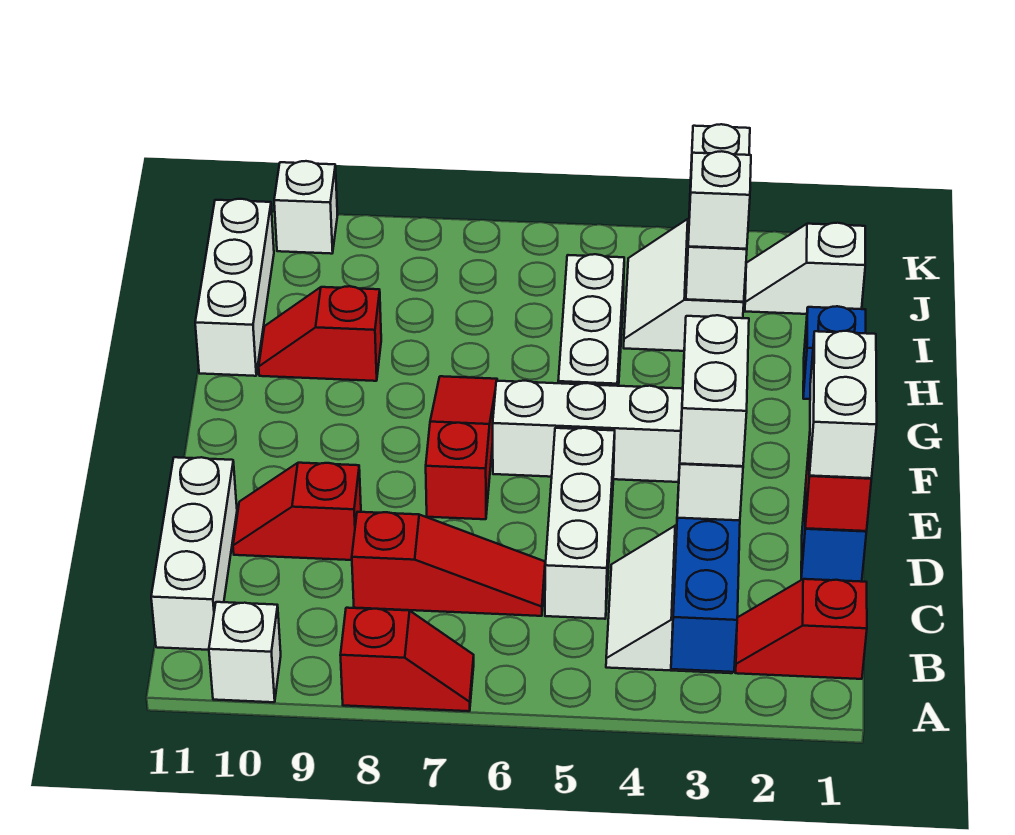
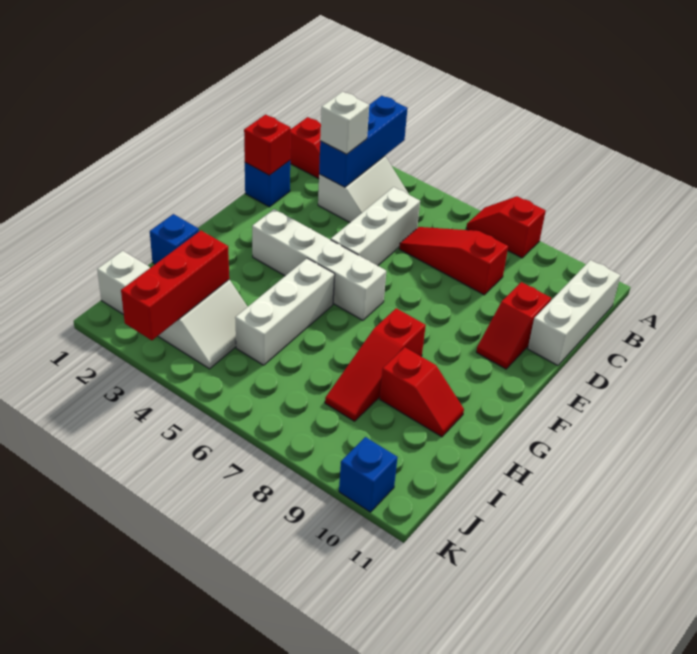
white 1x1 brick [209,602,281,702] -> none
white 1x2 brick [680,315,749,466] -> none
white 1x2 brick [809,331,877,478] -> none
red 1x2 slope [233,463,361,560] -> red 1x2 slope turned to [476,282,551,369]
red 1x3 slope [426,376,497,519] -> red 1x3 slope moved to [325,308,426,421]
white 1x3 brick [195,199,274,376] -> none
white 1x3 brick [686,124,750,302] -> red 1x3 brick [121,231,229,341]
white 1x1 brick [688,151,751,249] -> none
white 1x1 brick [274,161,338,254] -> blue 1x1 brick [339,437,398,512]

